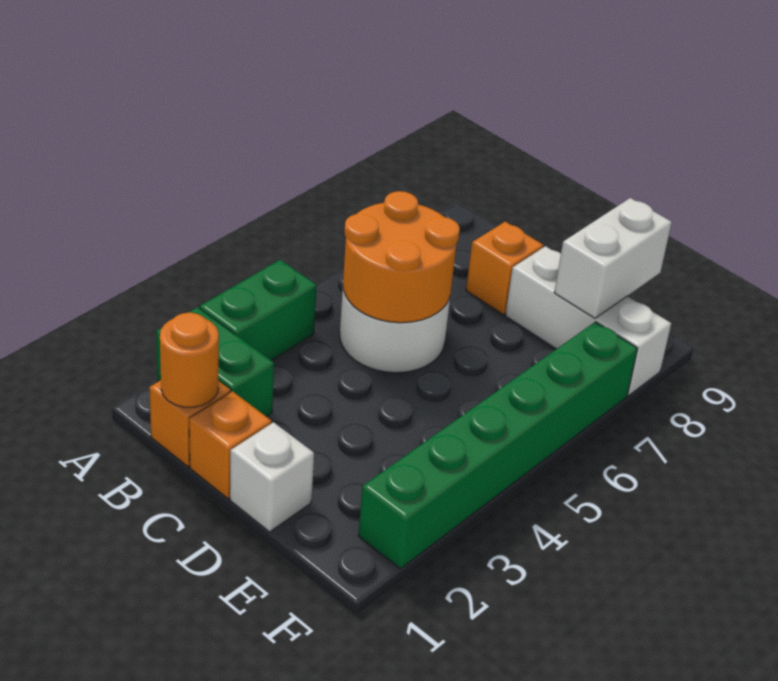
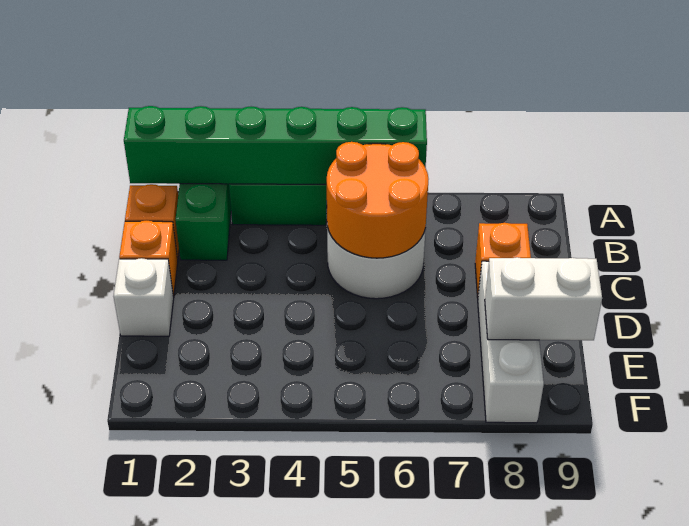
orange 1x1 round brick [160,313,219,407] -> none
green 1x6 brick [358,322,637,569] -> green 1x6 brick moved to [124,106,427,184]

